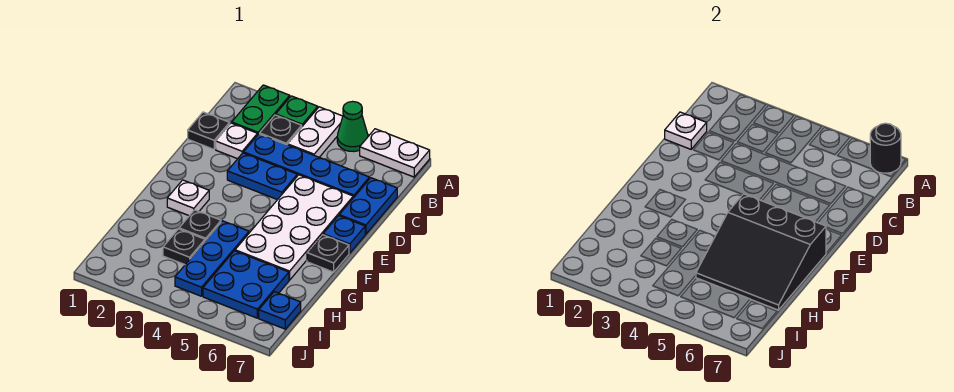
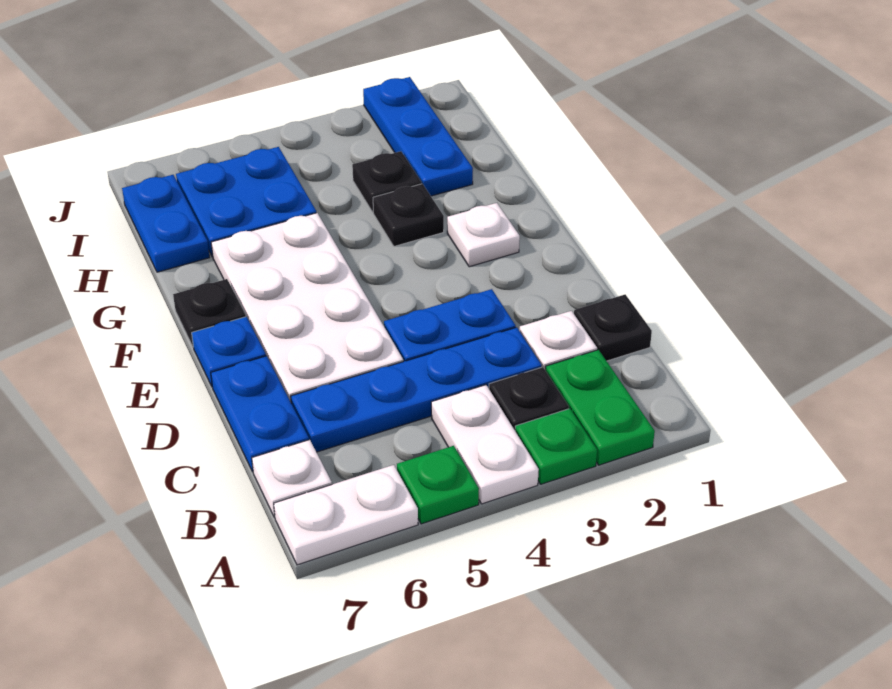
green 1x1 cone [337,101,368,152] -> green 1x1 plate [397,446,479,524]
black 1x1 round brick [870,123,901,173] -> none
white 1x1 plate [665,112,707,149] -> white 1x1 plate moved to [252,440,332,517]
black 3x3 slope [696,194,826,310] -> none
blue 1x3 plate [175,221,249,296] -> blue 1x3 plate moved to [363,77,473,196]
blue 1x1 plate [259,292,301,329] -> blue 1x2 plate [122,175,210,272]

